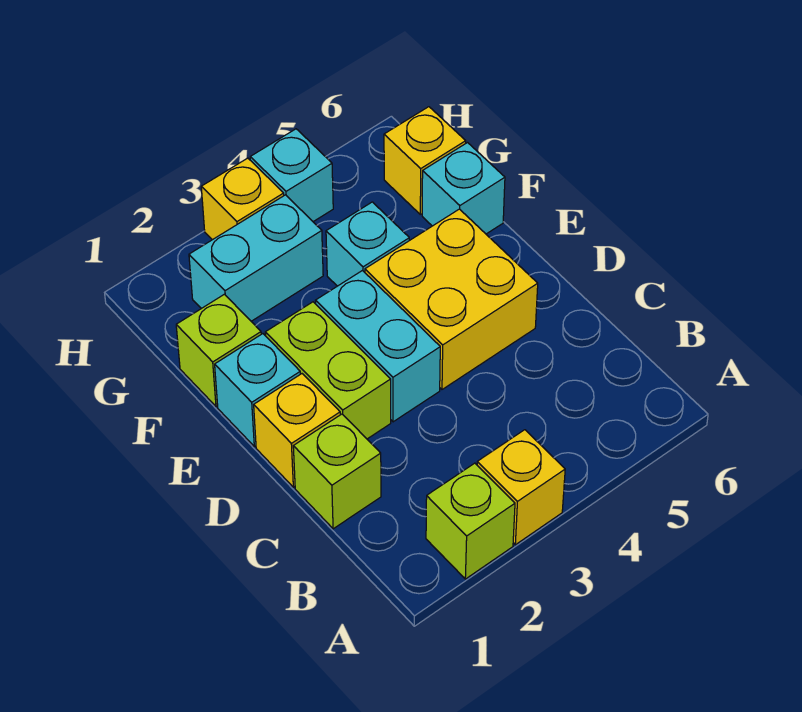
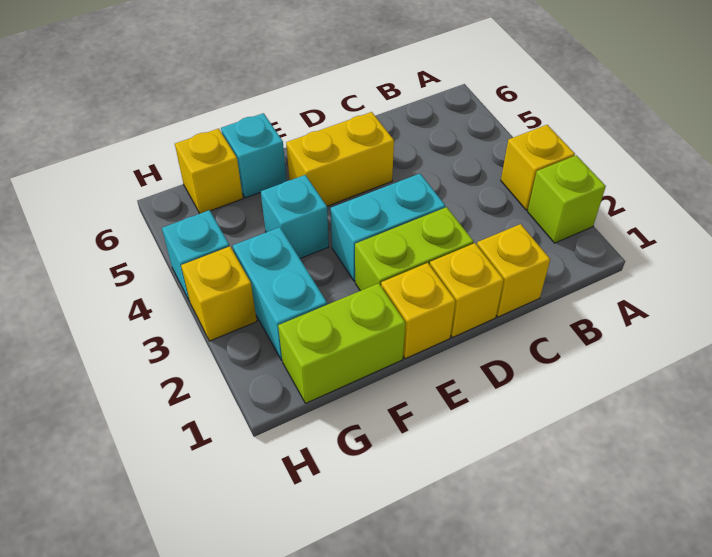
lime 1x1 brick [293,414,381,529] -> yellow 1x1 brick [477,224,550,317]
yellow 2x2 brick [365,209,538,389] -> yellow 1x2 brick [286,112,394,206]
cyan 1x1 brick [215,334,300,446] -> yellow 1x1 brick [381,263,455,359]
lime 1x1 brick [176,294,261,406] -> lime 1x2 brick [278,283,405,403]

